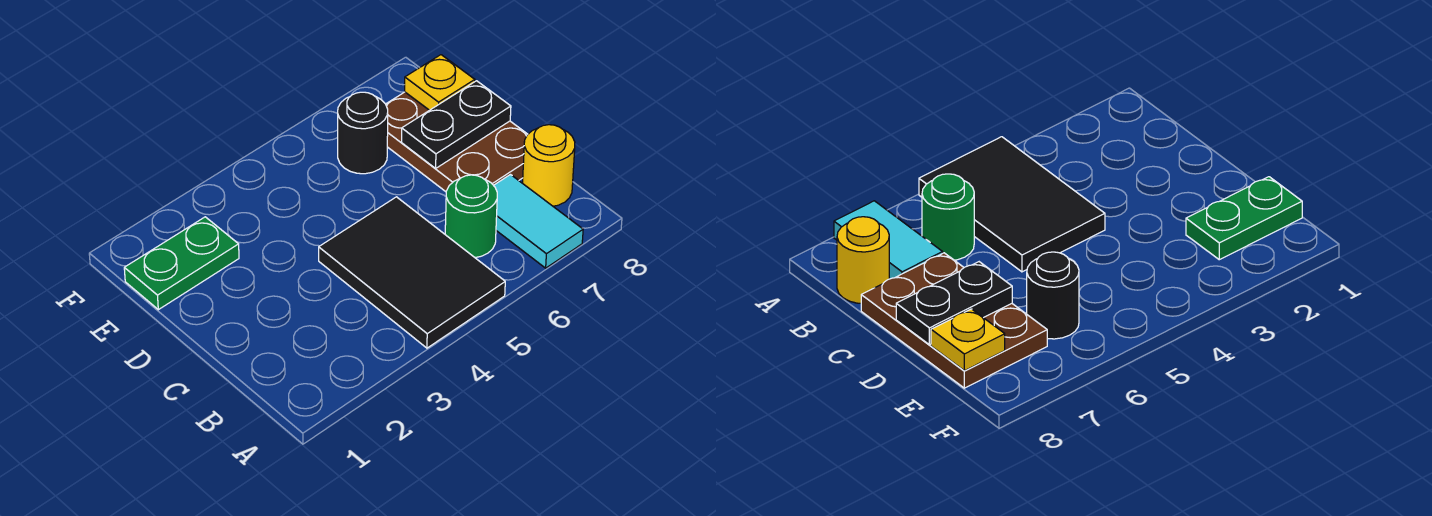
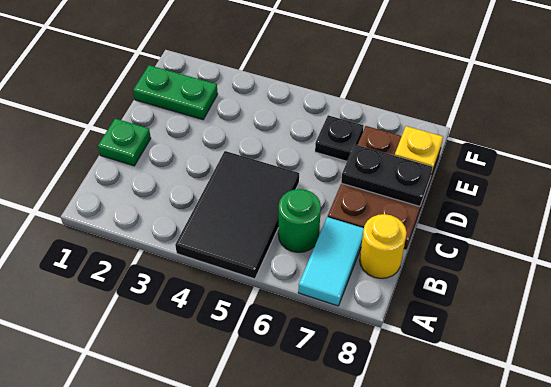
none -> green 1x1 plate [98,119,151,166]
black 1x1 round brick [338,92,388,174] -> black 1x1 plate [315,115,364,161]

